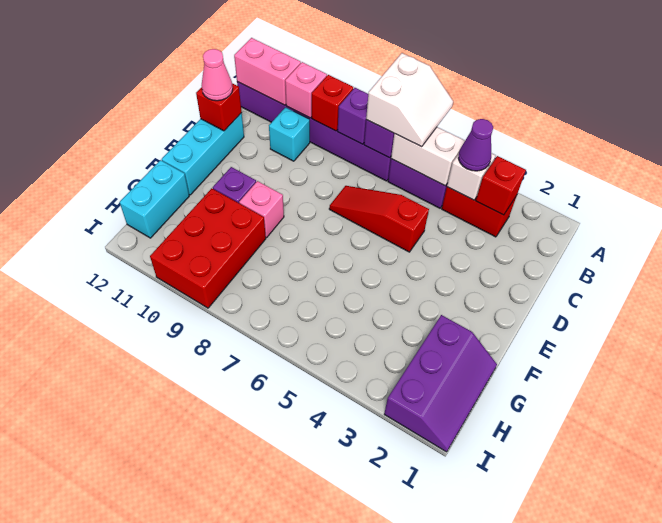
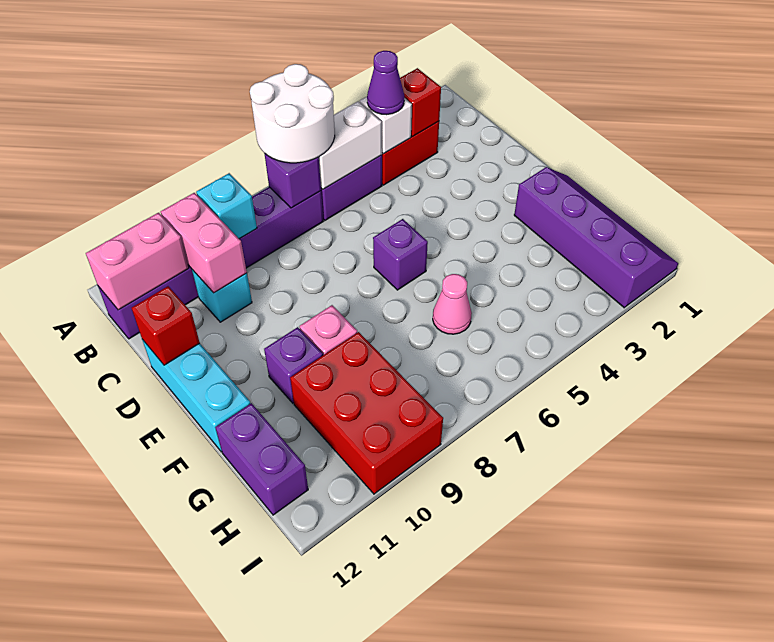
white 2x2 slope [366,53,453,147] -> white 2x2 round brick [250,64,335,163]
purple 1x1 brick [338,88,368,144] -> purple 1x1 brick moved to [373,219,428,290]
red 1x1 brick [312,75,353,131] -> cyan 1x1 brick [196,173,257,239]
pink 1x1 brick [285,62,327,118] -> pink 1x2 brick [161,193,247,293]
red 1x3 slope [329,186,429,252] -> none
pink 1x1 cone [202,49,233,101] -> pink 1x1 cone moved to [433,274,472,334]
purple 2x3 slope [384,315,497,452] -> purple 2x4 slope [514,167,678,308]
cyan 1x2 brick [119,160,189,238] -> purple 1x2 brick [215,403,308,515]

